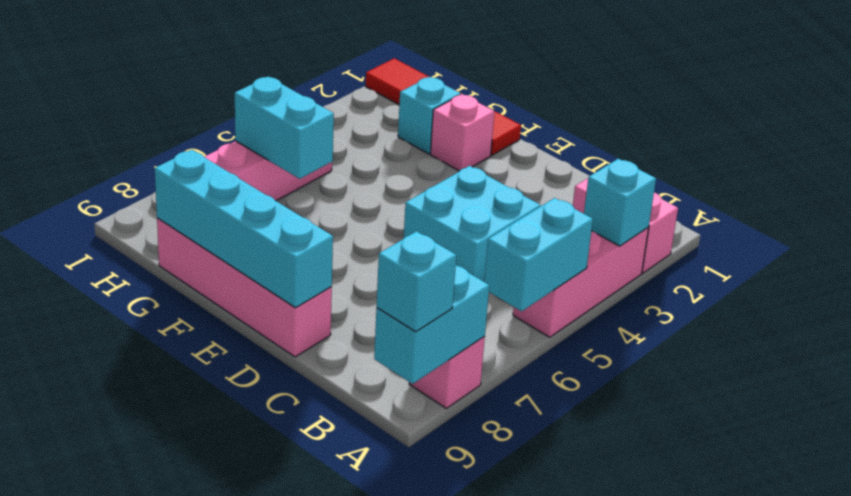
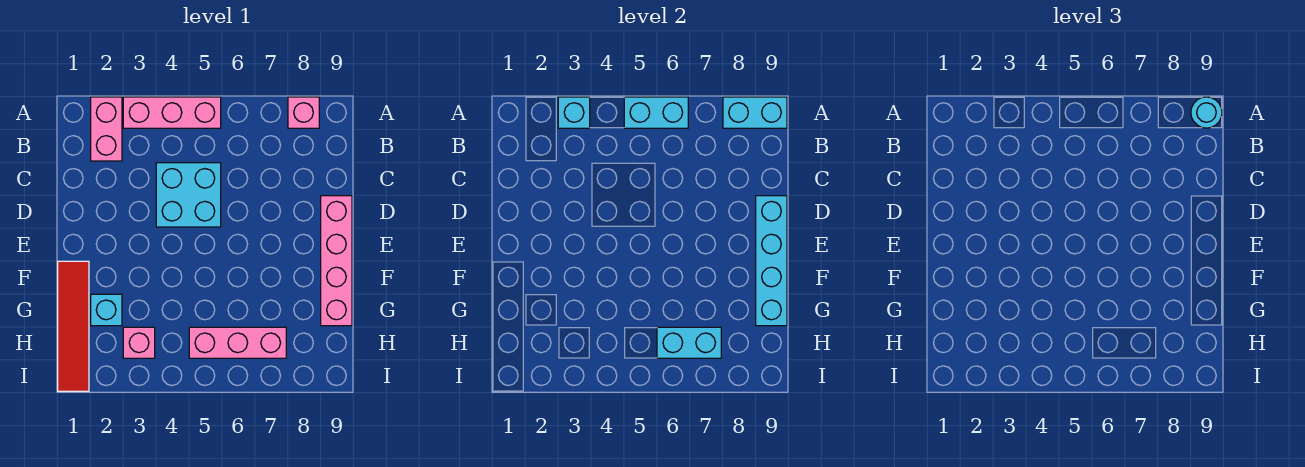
cyan 1x1 brick [376,231,456,332] -> cyan 1x1 round brick [1191,97,1222,128]
pink 1x1 brick [430,94,495,171] -> pink 1x1 brick moved to [123,327,155,358]
cyan 1x2 brick [235,77,334,179] -> cyan 1x2 brick turned to [657,327,721,358]

